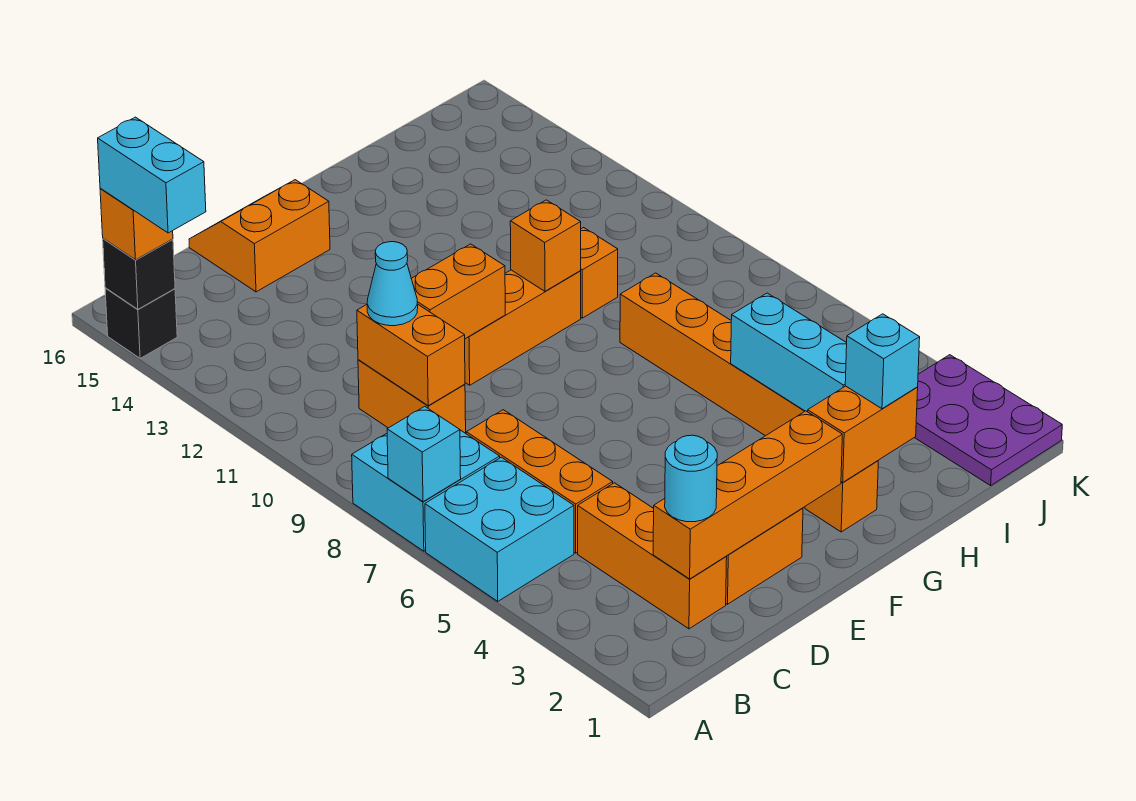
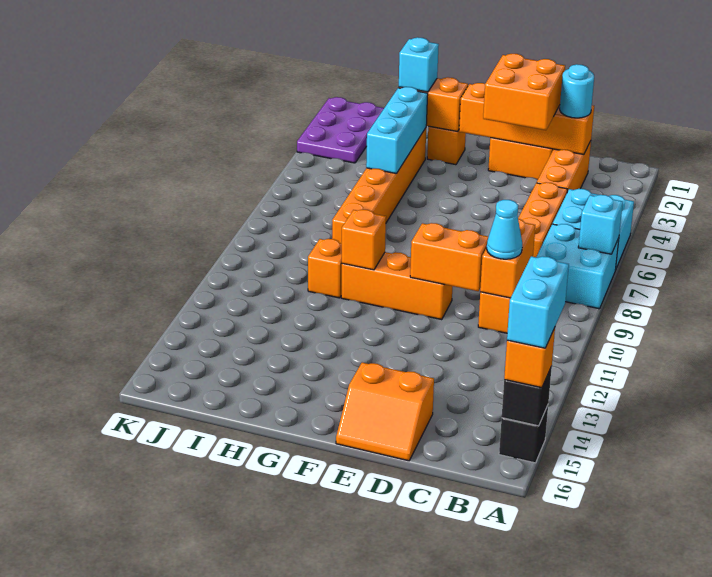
none -> orange 2x2 brick [483,54,565,130]

